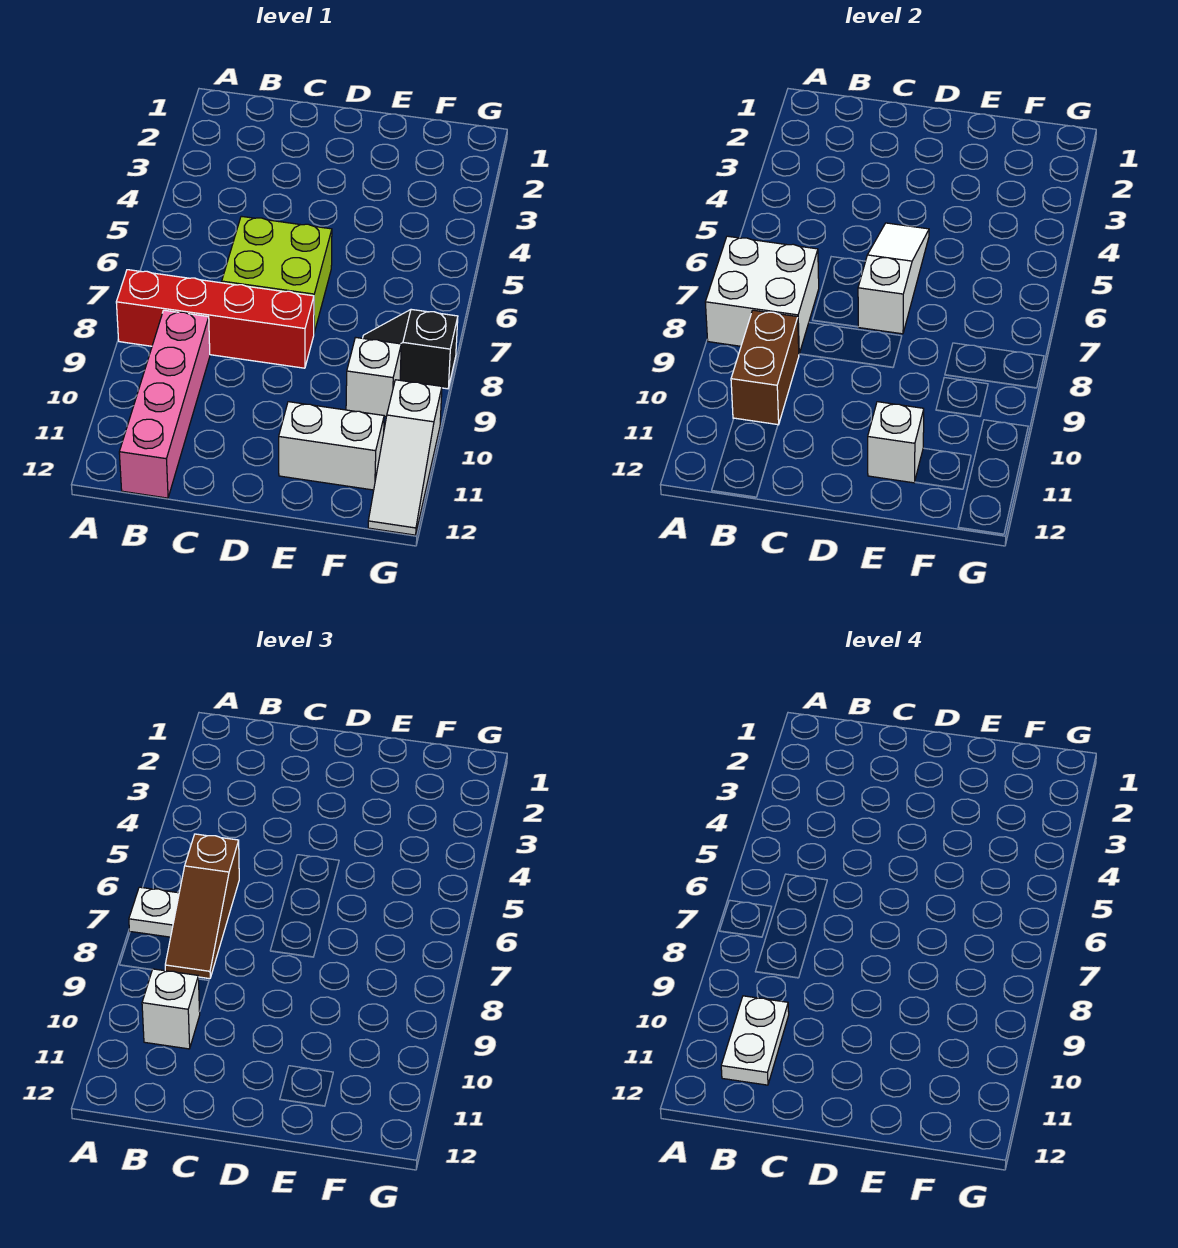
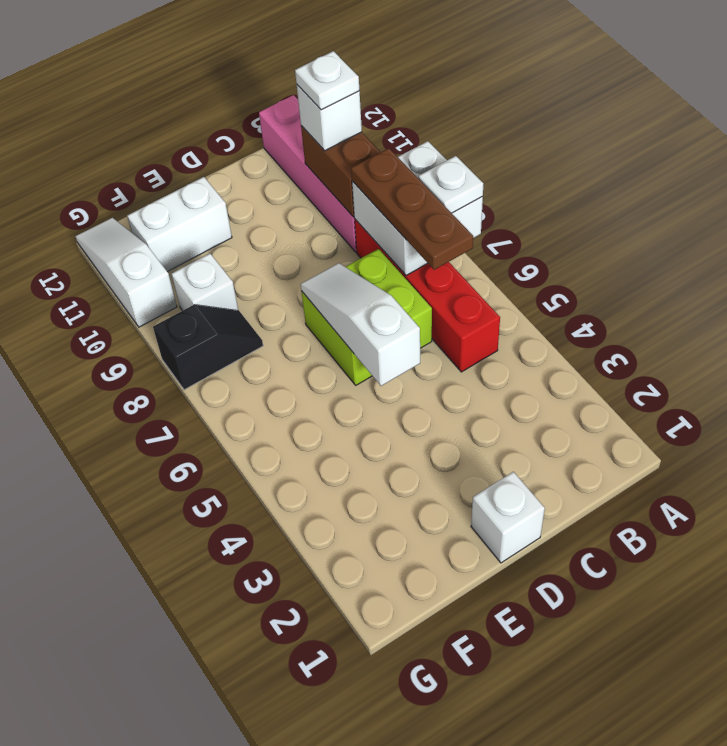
red 1x4 brick [116,270,314,368] -> red 1x4 brick turned to [355,219,500,372]
brown 1x3 slope [165,834,239,979] -> brown 1x3 plate [351,148,473,270]
white 1x2 plate [721,996,789,1085] -> white 1x1 plate [295,51,359,110]
white 1x3 slope [858,223,929,334] -> white 1x3 slope turned to [301,263,420,386]
white 1x1 brick [868,402,924,483] -> white 1x1 brick moved to [471,472,545,563]

